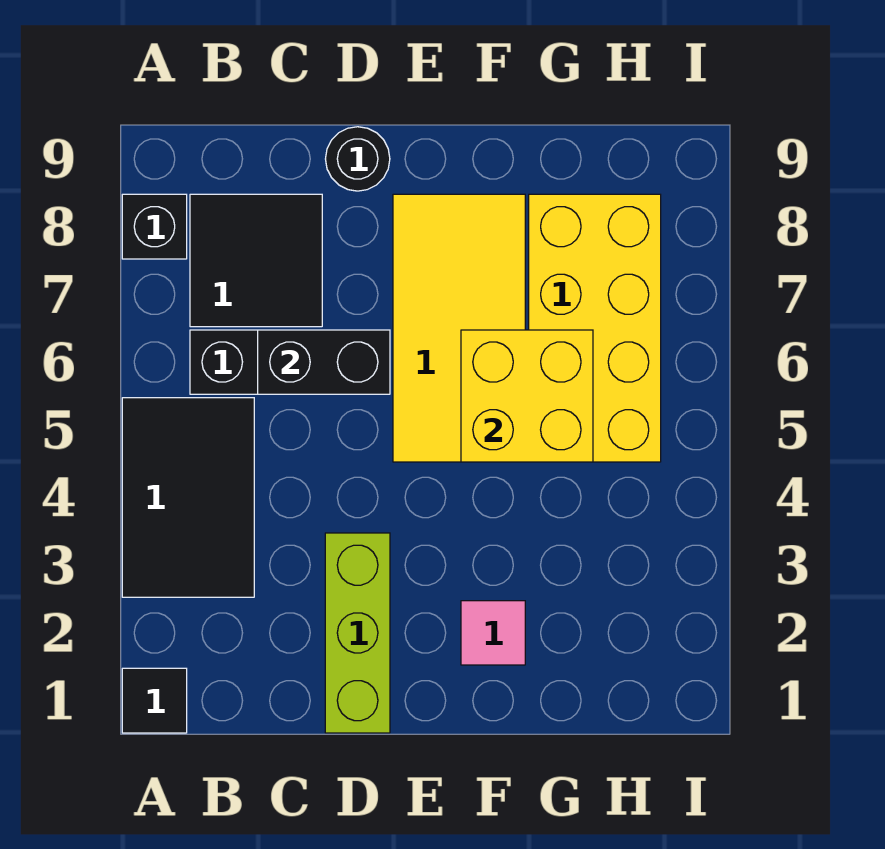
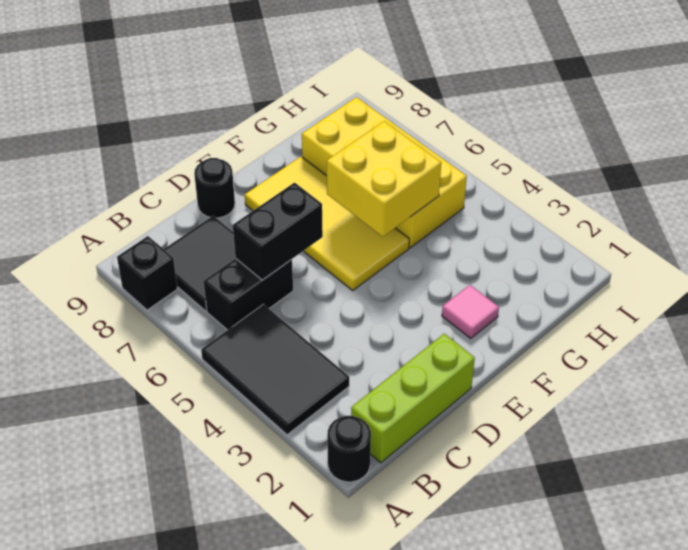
black 1x1 tile [122,668,187,733] -> black 1x1 round brick [327,416,371,482]
lime 1x3 brick [325,533,390,733] -> lime 1x3 brick turned to [351,334,475,463]

